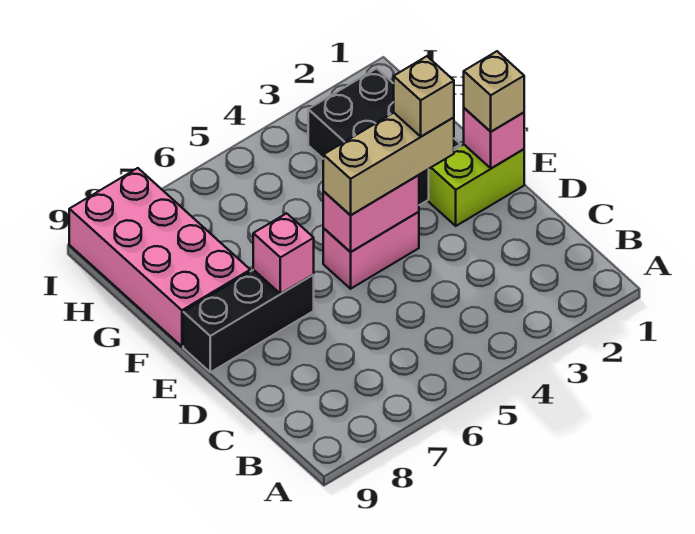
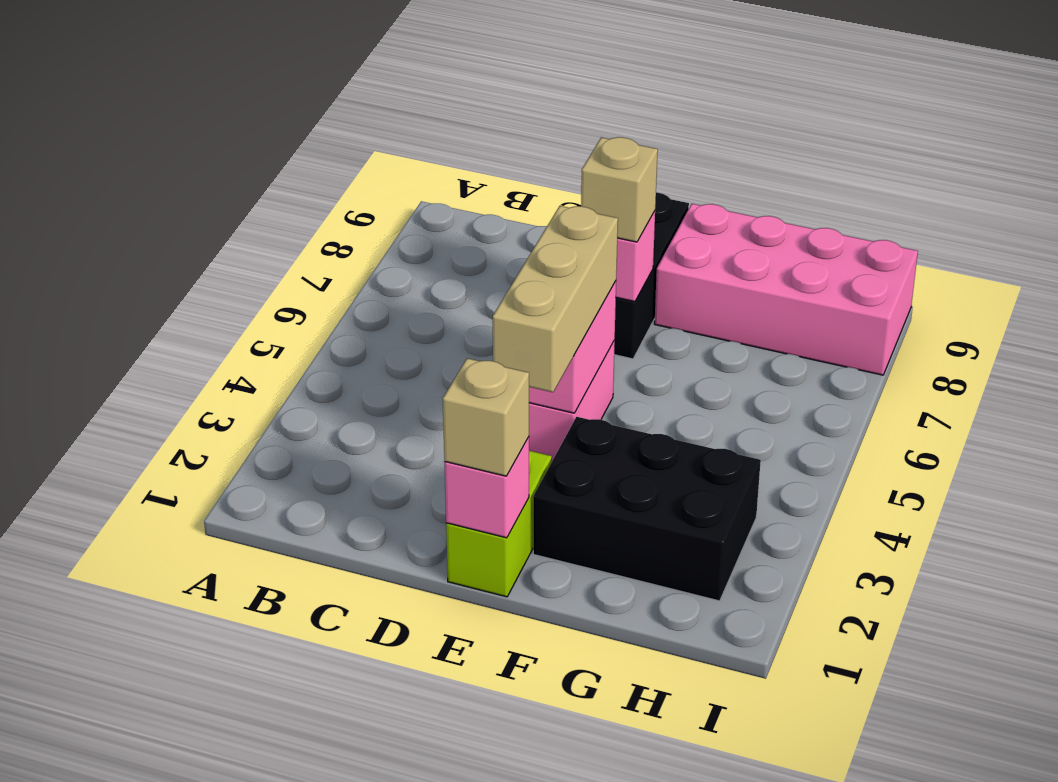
tan 1x1 brick [394,56,454,137] -> tan 1x1 brick moved to [581,137,658,242]

